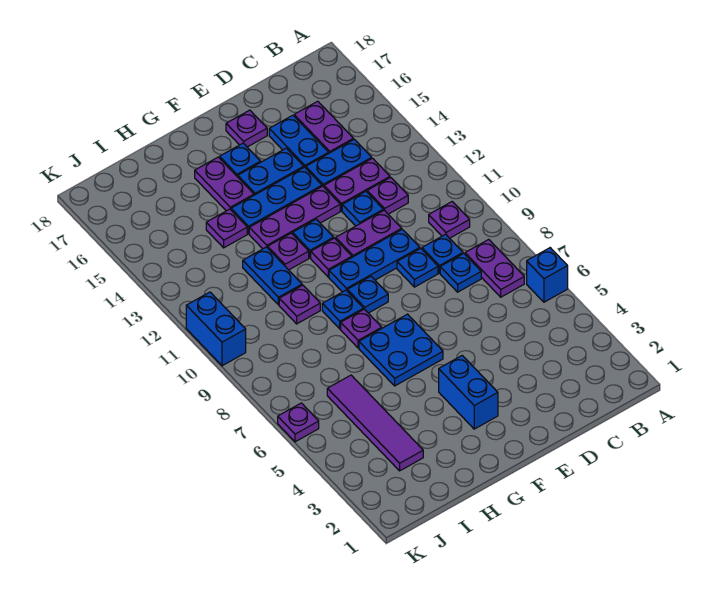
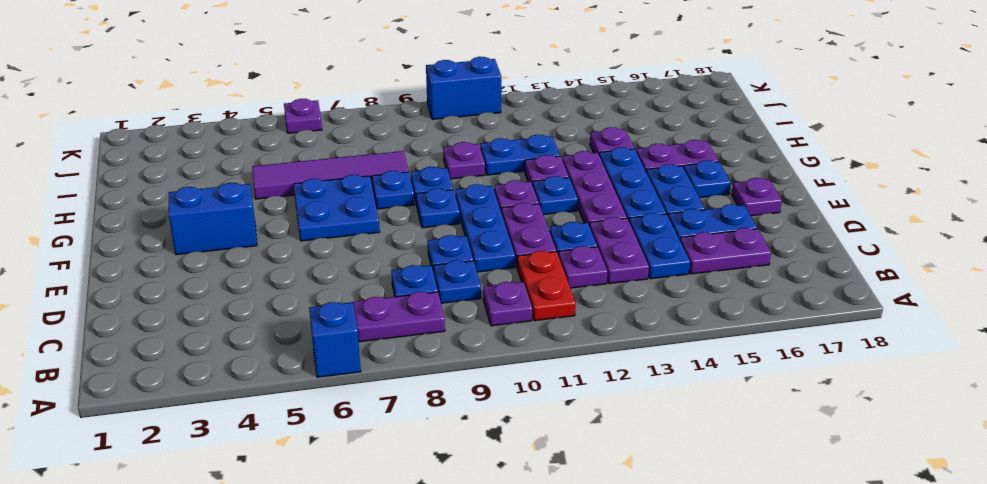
none -> red 1x2 plate [517,251,576,321]
purple 1x1 plate [341,309,382,348] -> blue 1x1 plate [372,171,414,209]
purple 1x4 tile [327,375,423,471] -> purple 1x4 tile moved to [252,151,409,199]

